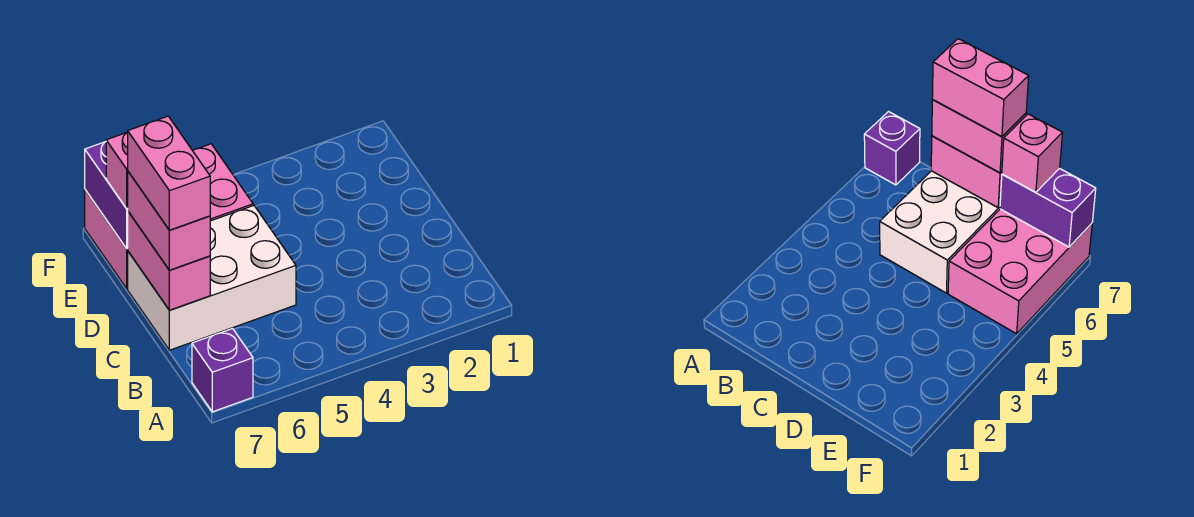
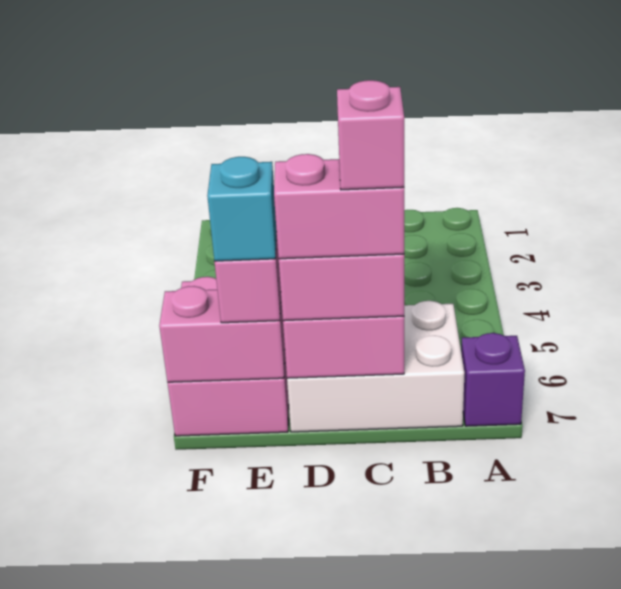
white 2x3 brick [128,206,296,350] -> white 2x3 brick turned to [287,301,464,432]
none -> pink 1x1 brick [337,80,404,190]
purple 1x2 brick [85,142,128,249] -> pink 1x2 brick [159,286,285,382]
none -> cyan 1x1 brick [207,157,277,261]

